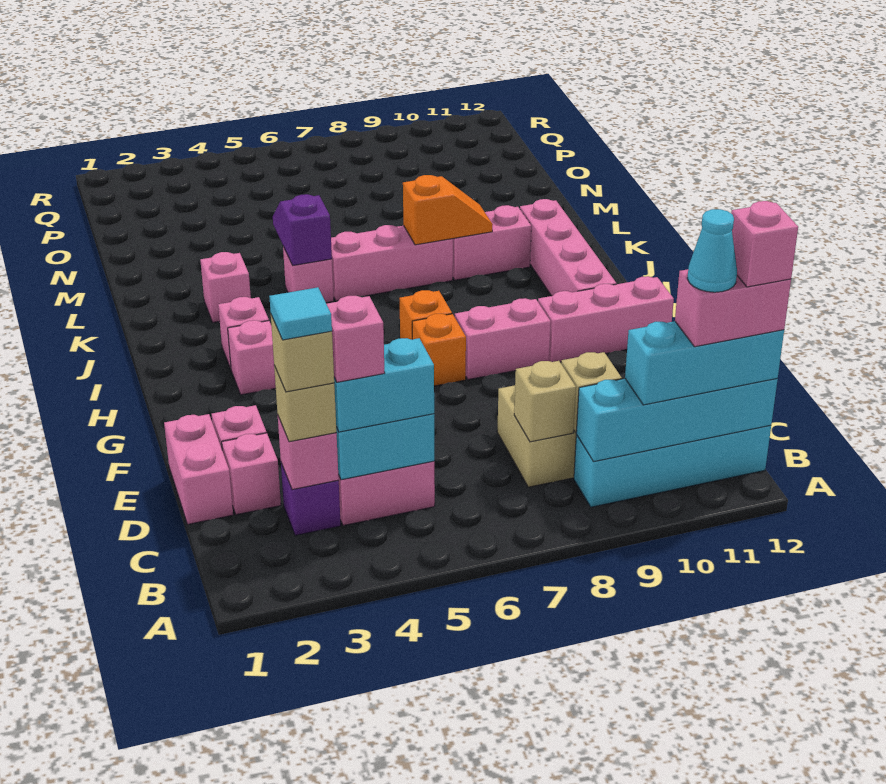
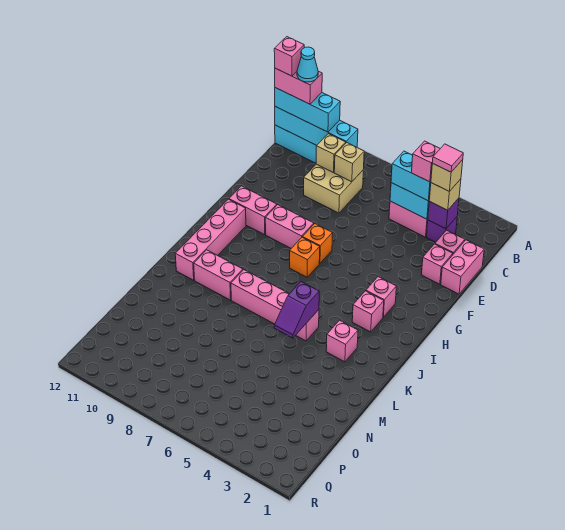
pink 1x1 brick [278,416,339,490] -> purple 1x1 brick [428,198,459,229]
cyan 1x1 tile [269,287,332,340] -> pink 1x1 tile [432,144,463,172]
pink 1x3 brick [538,276,674,362] -> pink 1x2 brick [229,186,277,235]
orange 1x2 slope [403,175,493,245] -> none

